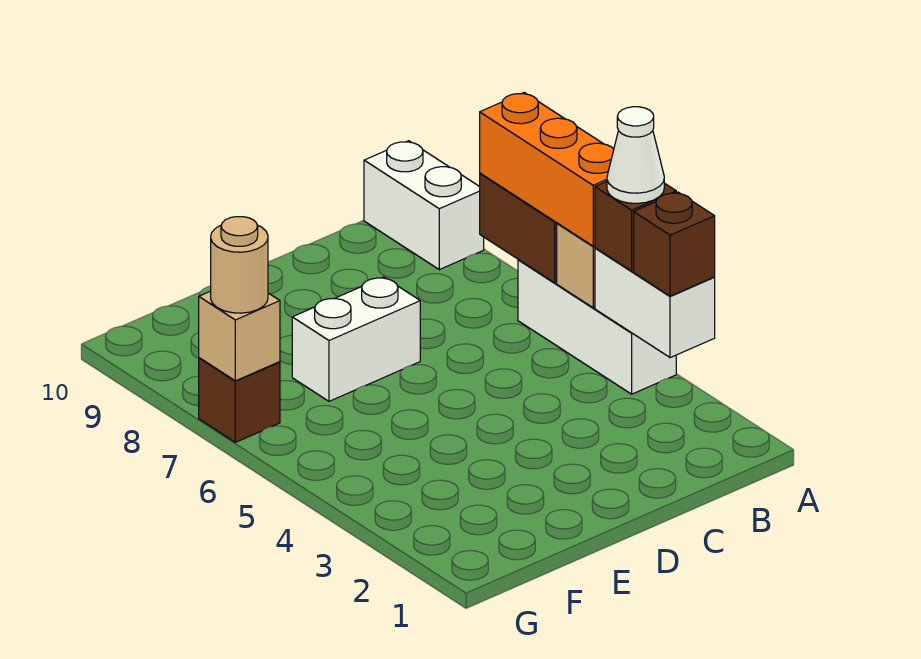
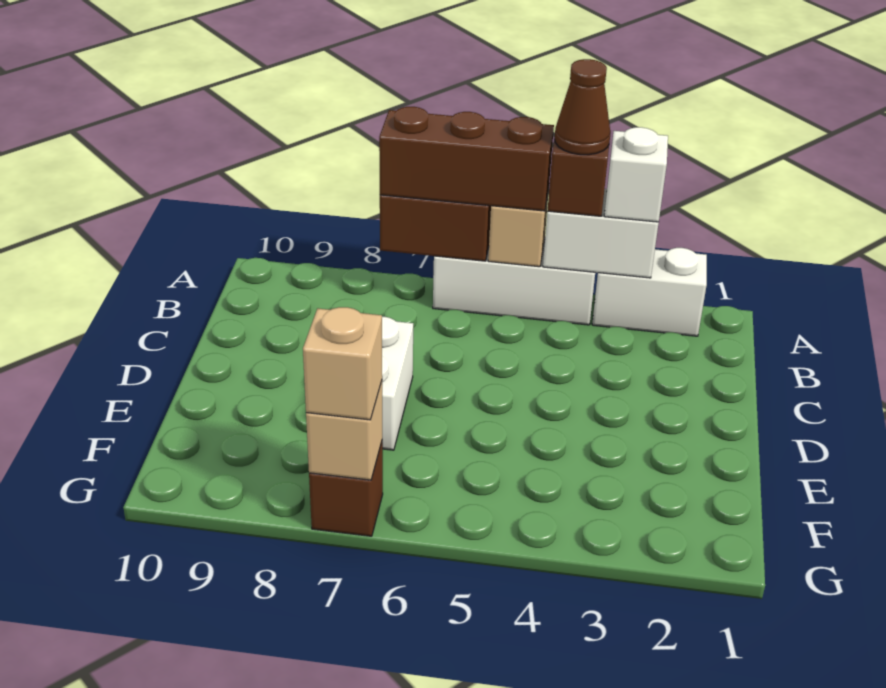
brown 1x1 brick [634,192,715,296] -> white 1x1 brick [604,127,668,222]
white 1x1 cone [607,107,664,203] -> brown 1x1 cone [555,59,611,155]
orange 1x3 brick [480,93,614,246] -> brown 1x3 brick [379,107,554,211]
white 1x2 brick [364,141,484,270] -> white 1x2 brick moved to [592,248,707,336]
tan 1x1 round brick [211,217,268,313] -> tan 1x1 brick [303,307,382,420]

